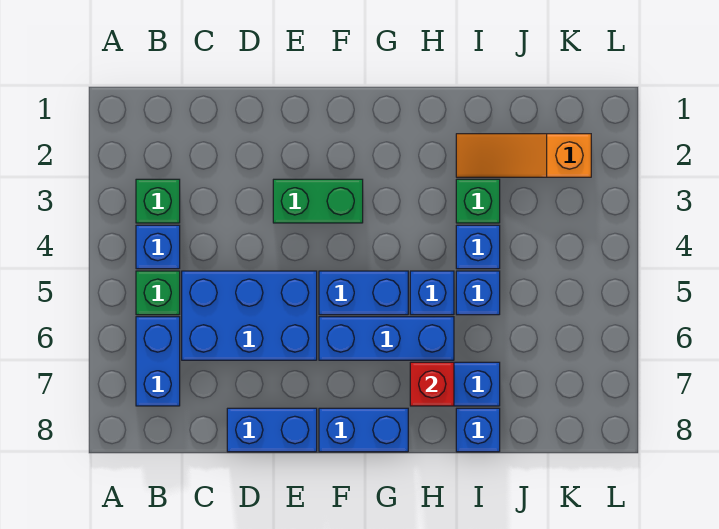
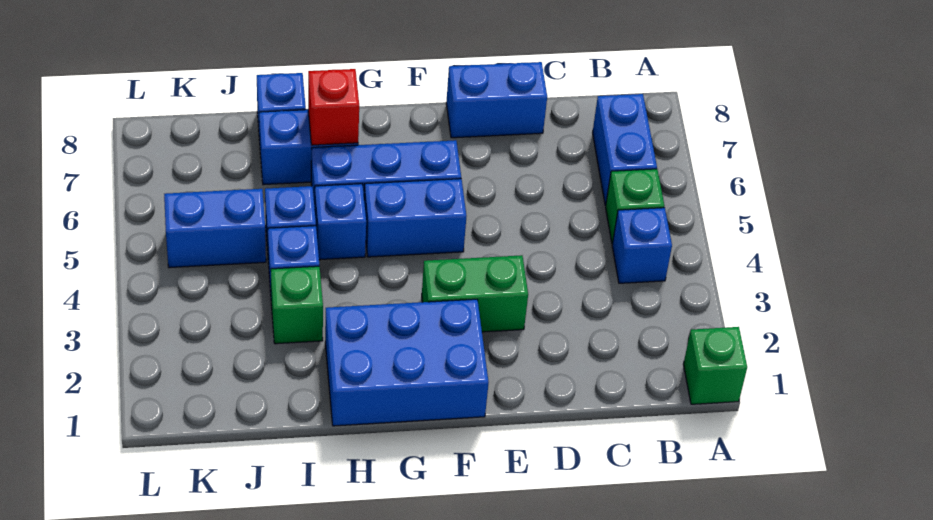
green 1x1 brick [136,179,180,223] -> green 1x1 brick moved to [683,327,747,404]
blue 2x3 brick [182,271,317,360] -> blue 2x3 brick moved to [325,299,489,426]
blue 1x2 brick [319,408,408,452] -> blue 1x2 brick moved to [164,189,266,268]
orange 1x3 slope [456,134,591,177] -> none

